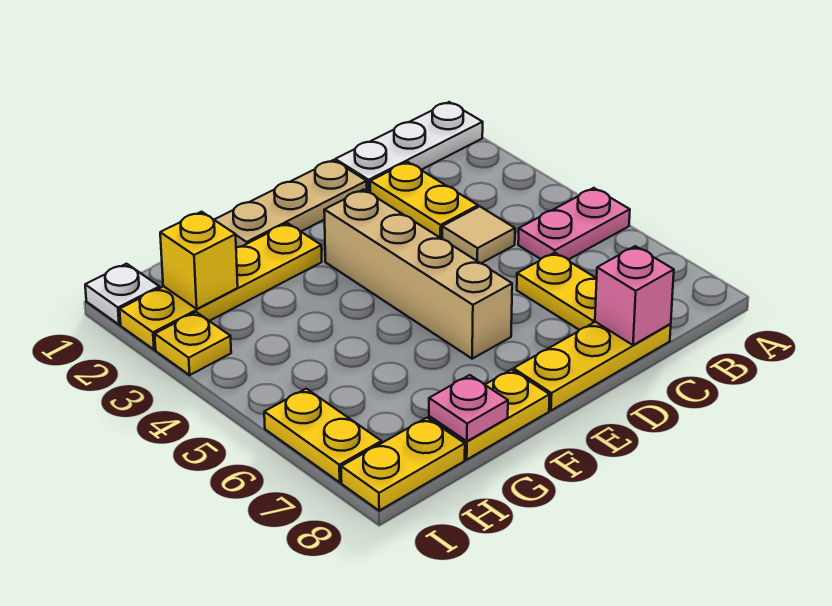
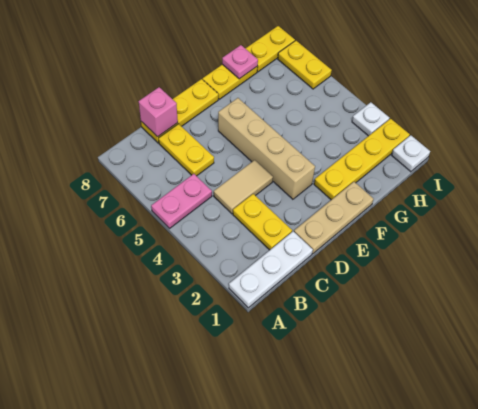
tan 1x1 tile [442,206,515,263] -> tan 1x2 tile [214,160,273,214]
yellow 1x1 brick [160,212,238,309] -> none
yellow 1x1 plate [155,312,231,375] -> white 1x1 plate [352,102,389,136]

